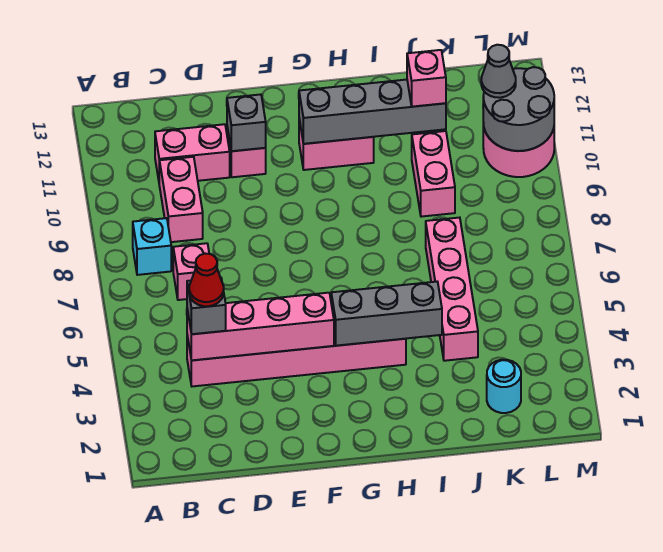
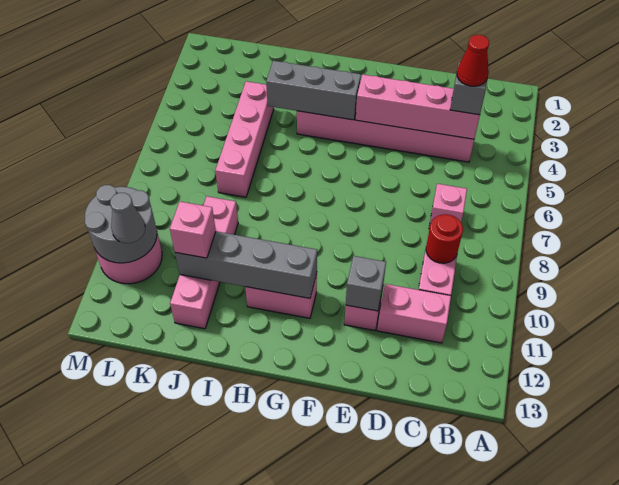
cyan 1x1 brick [133,218,171,275] -> none
none -> red 1x1 round brick [426,214,463,263]
pink 1x2 brick [412,131,455,217] -> pink 1x4 brick [170,196,238,329]
cyan 1x1 round brick [487,360,521,413] -> none

